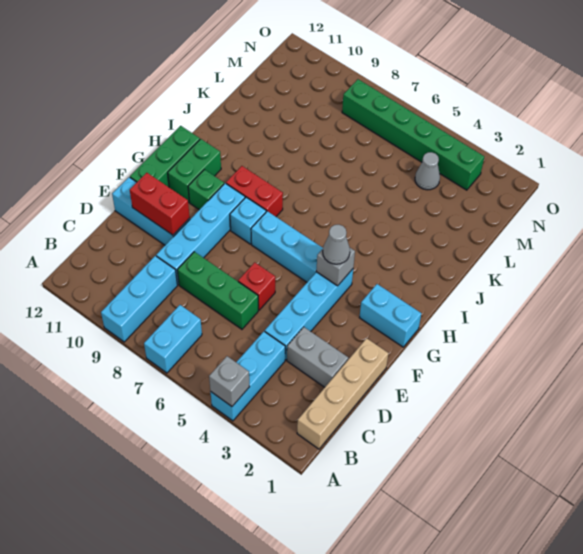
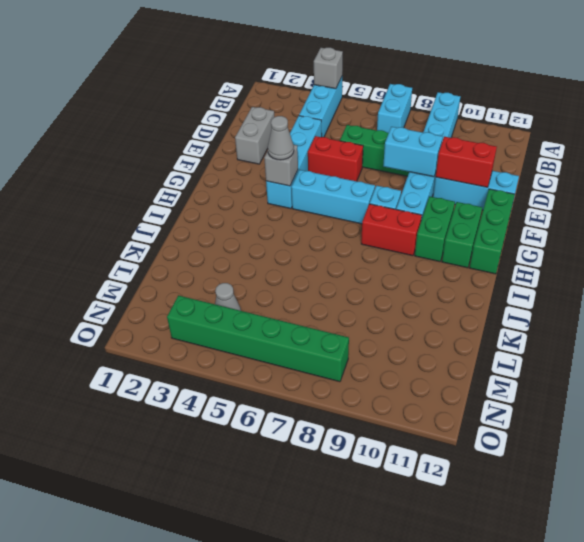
tan 1x4 brick [297,338,388,449] -> none
grey 1x2 brick [287,327,348,387] -> grey 1x2 brick turned to [235,107,274,164]
red 1x1 brick [238,262,275,310] -> red 1x2 brick [308,136,363,181]
cyan 1x2 brick [359,284,421,347] -> cyan 1x2 brick moved to [383,127,443,177]
green 1x1 brick [188,170,224,210] -> green 1x2 brick [415,196,455,262]

